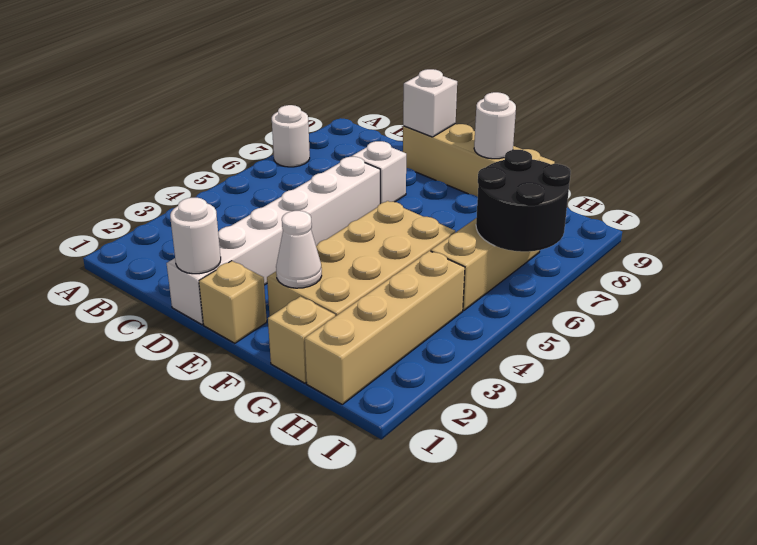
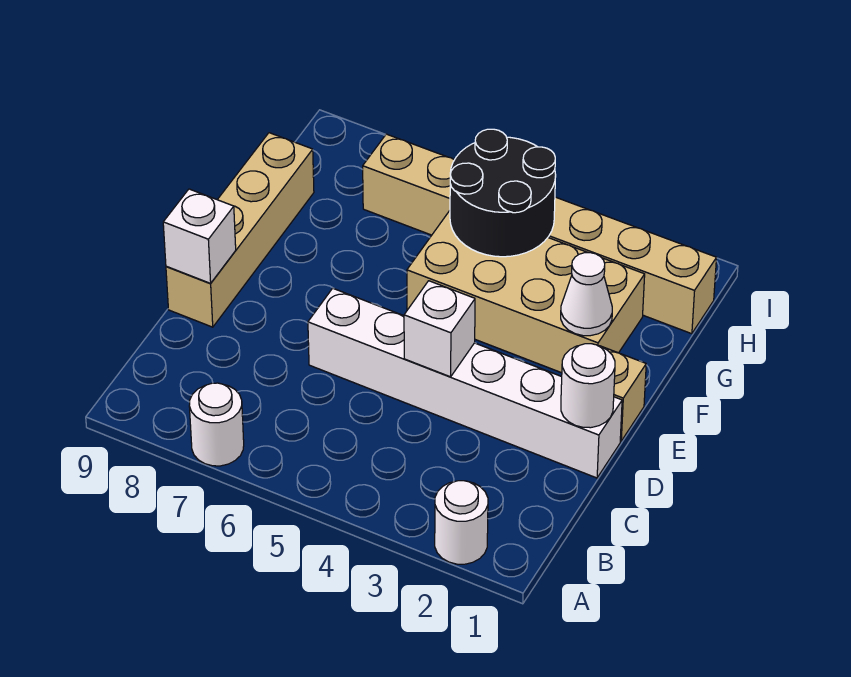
white 1x1 brick [352,141,406,204] -> white 1x1 brick moved to [404,281,475,377]
white 1x1 round brick [474,92,516,159] -> white 1x1 round brick moved to [435,481,488,564]
tan 1x1 brick [268,296,335,383] -> none
black 2x2 round brick [476,150,571,252] -> black 2x2 round brick moved to [450,129,556,257]

